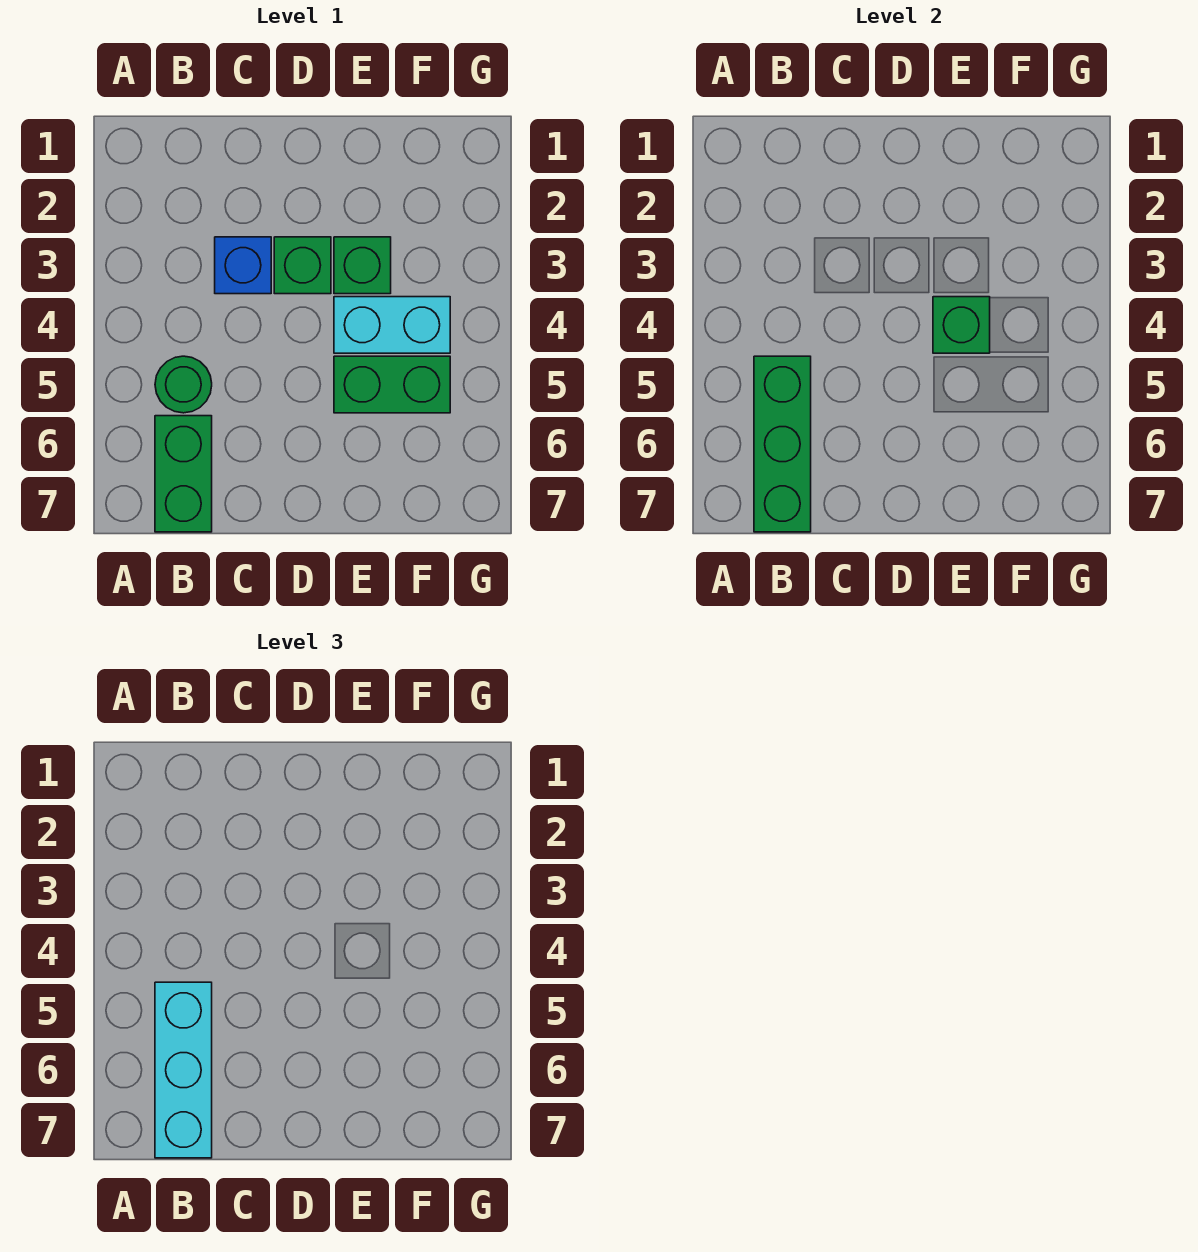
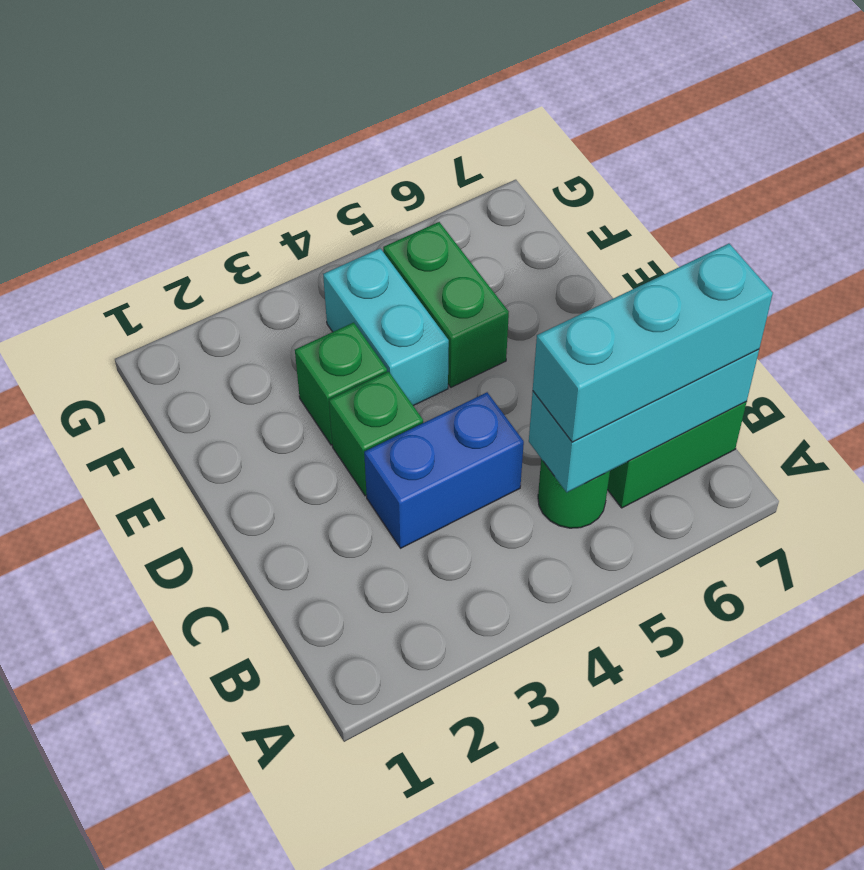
green 1x3 brick [754,356,811,532] -> cyan 1x3 brick [529,349,759,492]
blue 1x1 brick [215,237,271,294] -> blue 1x2 brick [364,392,524,548]
green 1x1 brick [933,297,990,353] -> none

